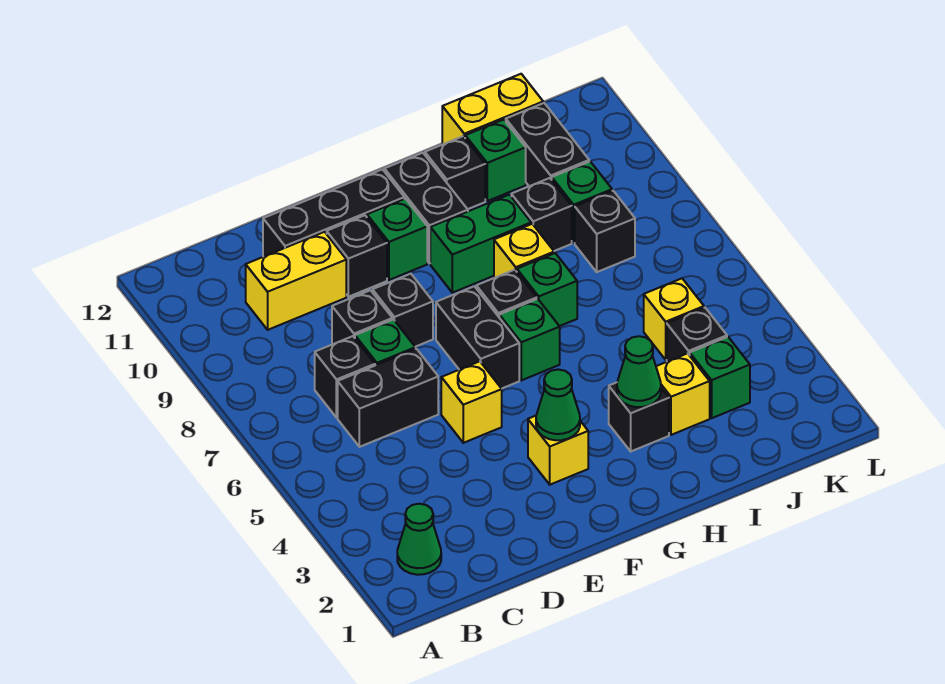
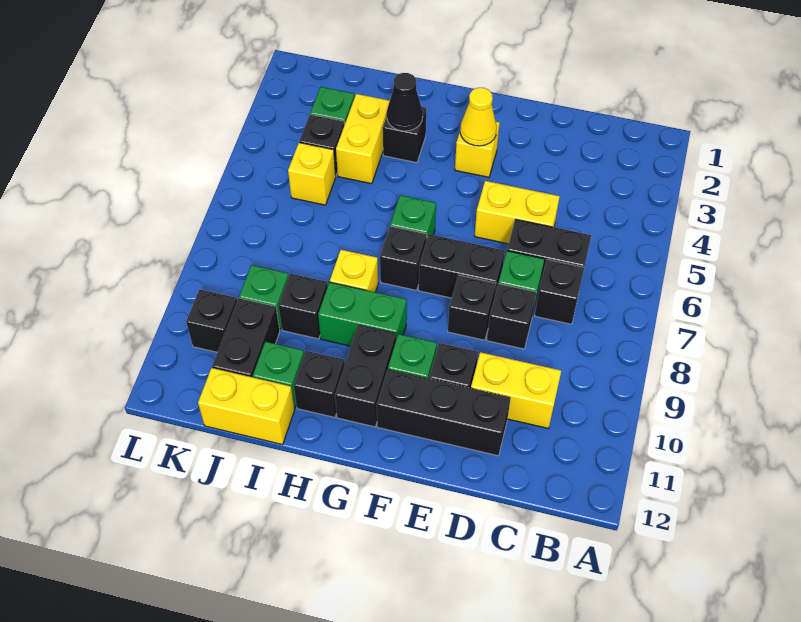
green 1x1 cone [397,504,441,575] -> none
yellow 1x1 brick [441,361,502,443] -> yellow 1x2 brick [475,181,560,244]
green 1x1 cone [536,369,580,440] -> yellow 1x1 cone [460,88,497,146]
black 1x2 brick [436,286,519,389] -> black 1x2 brick turned to [419,234,505,298]
green 1x1 cone [617,336,661,407] -> black 1x1 cone [387,73,423,131]
green 1x1 brick [517,253,577,326] -> none
yellow 1x1 brick [656,353,710,435] -> yellow 1x2 brick [336,94,390,184]
black 1x1 brick [575,191,635,272] -> black 1x1 brick moved to [186,290,237,352]

